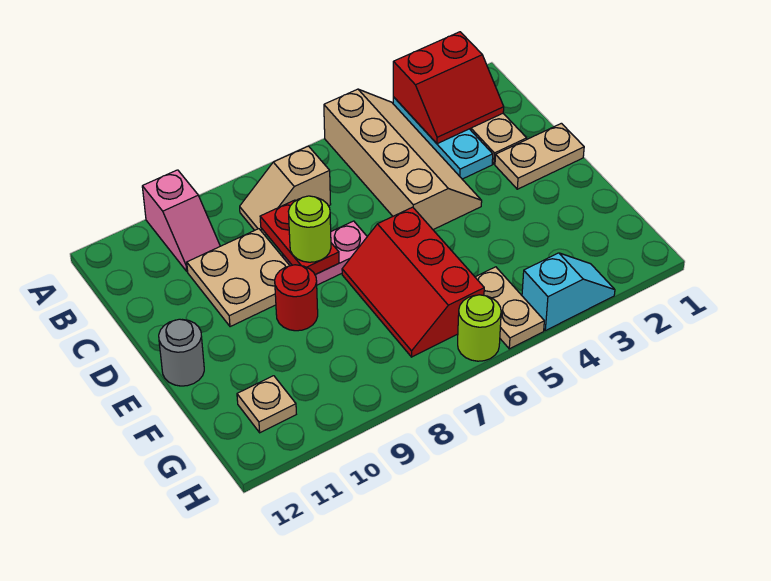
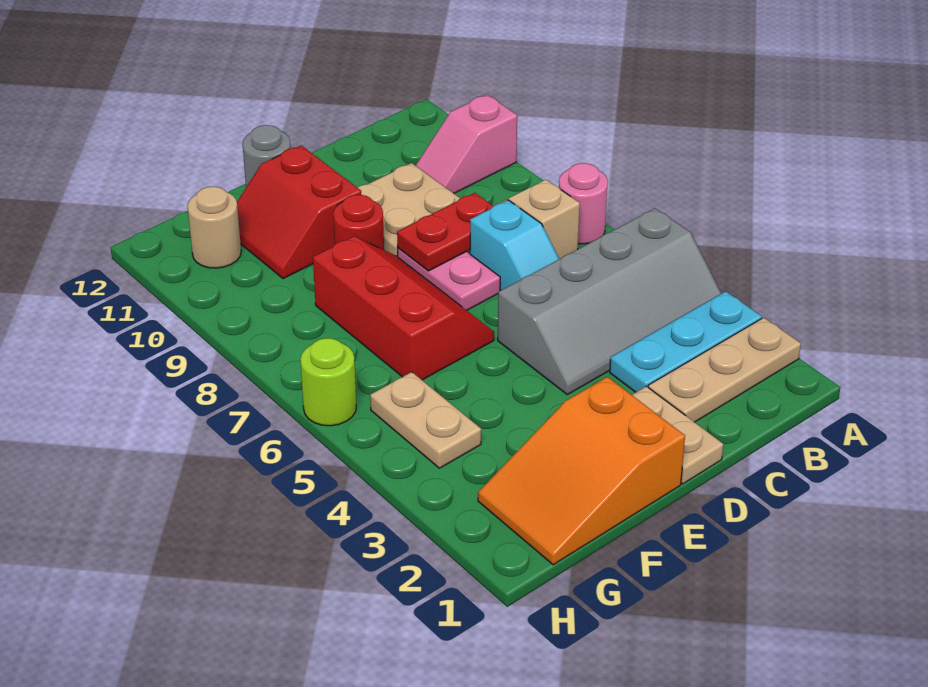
red 2x2 slope [393,32,504,144] -> red 2x2 slope moved to [237,146,361,279]
tan 2x4 slope [324,89,482,230] -> grey 2x4 slope [498,208,721,395]
none -> pink 1x1 round brick [559,163,608,244]
lime 1x1 round brick [288,196,331,262] -> none
none -> orange 2x3 slope [478,377,685,565]
red 2x3 slope [342,207,484,357] -> red 2x3 slope turned to [313,236,494,380]
tan 1x2 plate [475,267,544,349] -> tan 1x2 plate turned to [370,372,481,468]
tan 1x1 plate [237,376,296,433] -> tan 1x1 round brick [188,187,241,268]
cyan 1x2 slope [522,253,615,331] -> cyan 1x2 slope moved to [470,200,559,291]

